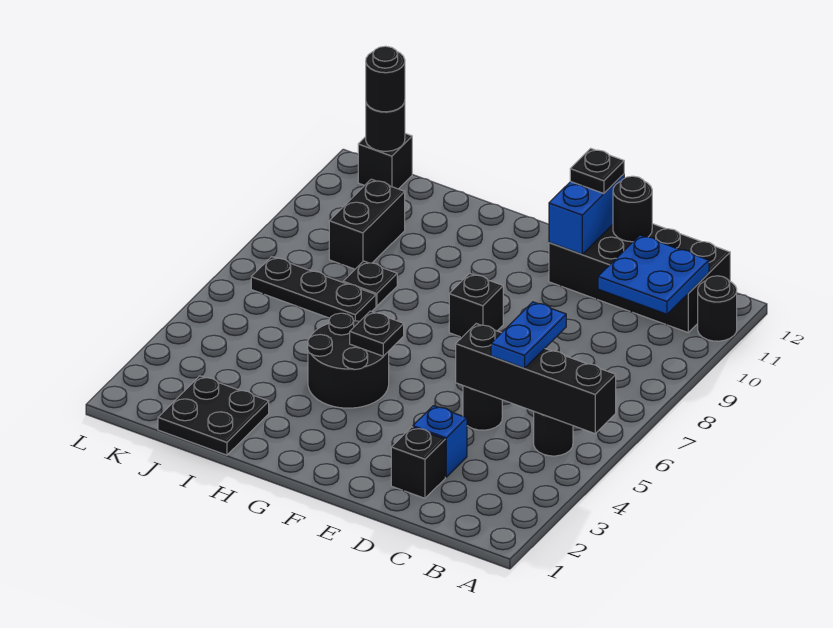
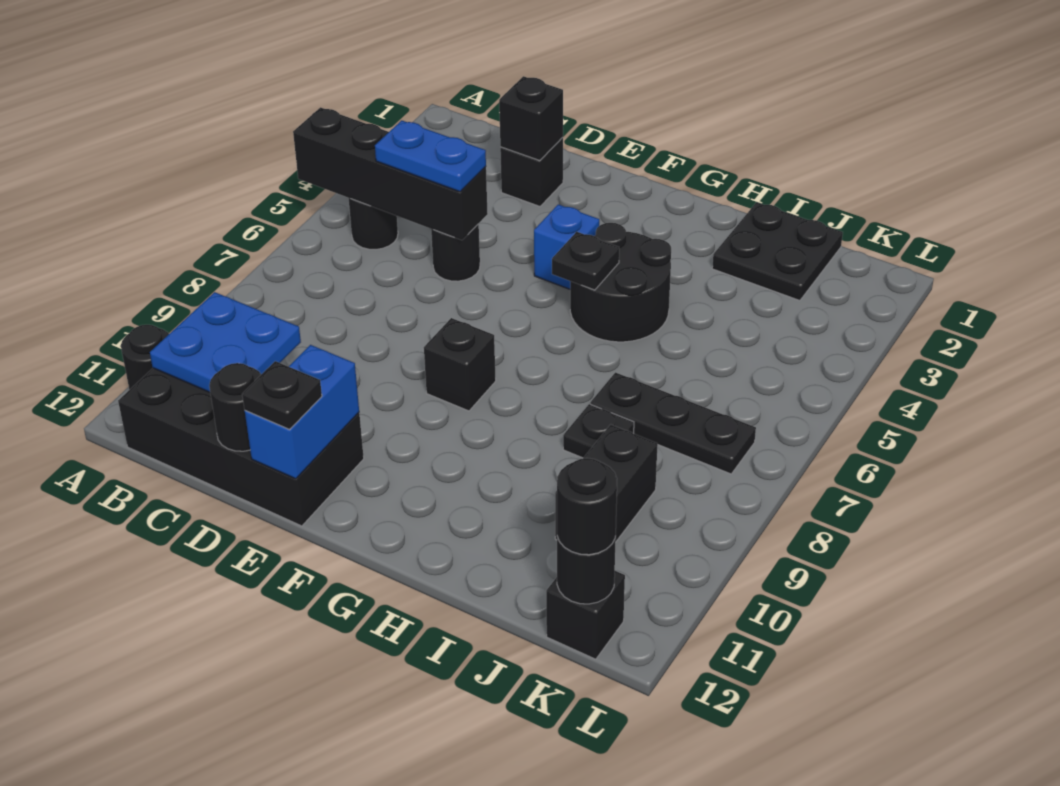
blue 1x2 plate [491,302,566,368] -> blue 1x2 plate turned to [375,121,486,192]
none -> black 1x1 brick [499,76,563,161]
blue 1x1 brick [413,406,467,477] -> blue 1x1 brick moved to [534,204,599,289]

